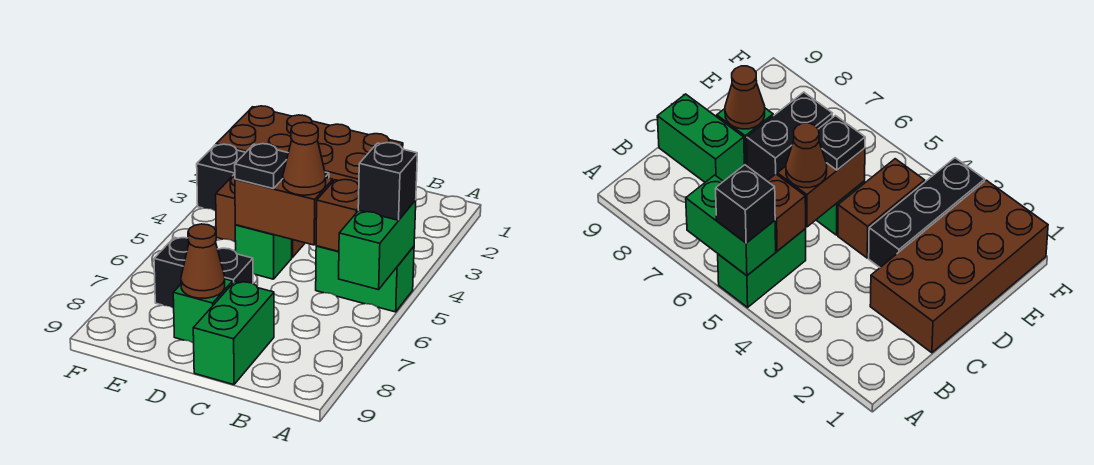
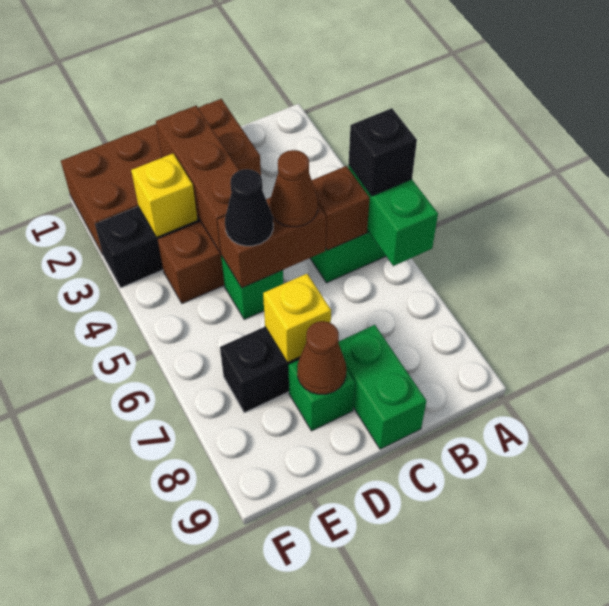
none -> brown 1x3 brick [156,106,239,253]
black 1x1 plate [235,144,288,189] -> black 1x1 cone [225,169,273,246]
none -> yellow 1x1 brick [263,274,331,362]
none -> yellow 1x1 brick [131,154,197,237]

